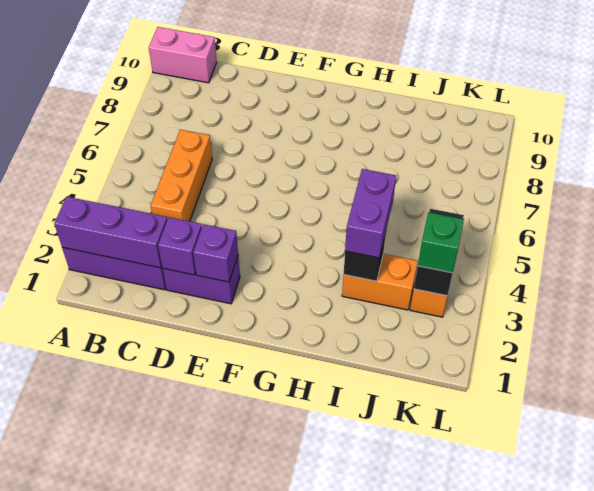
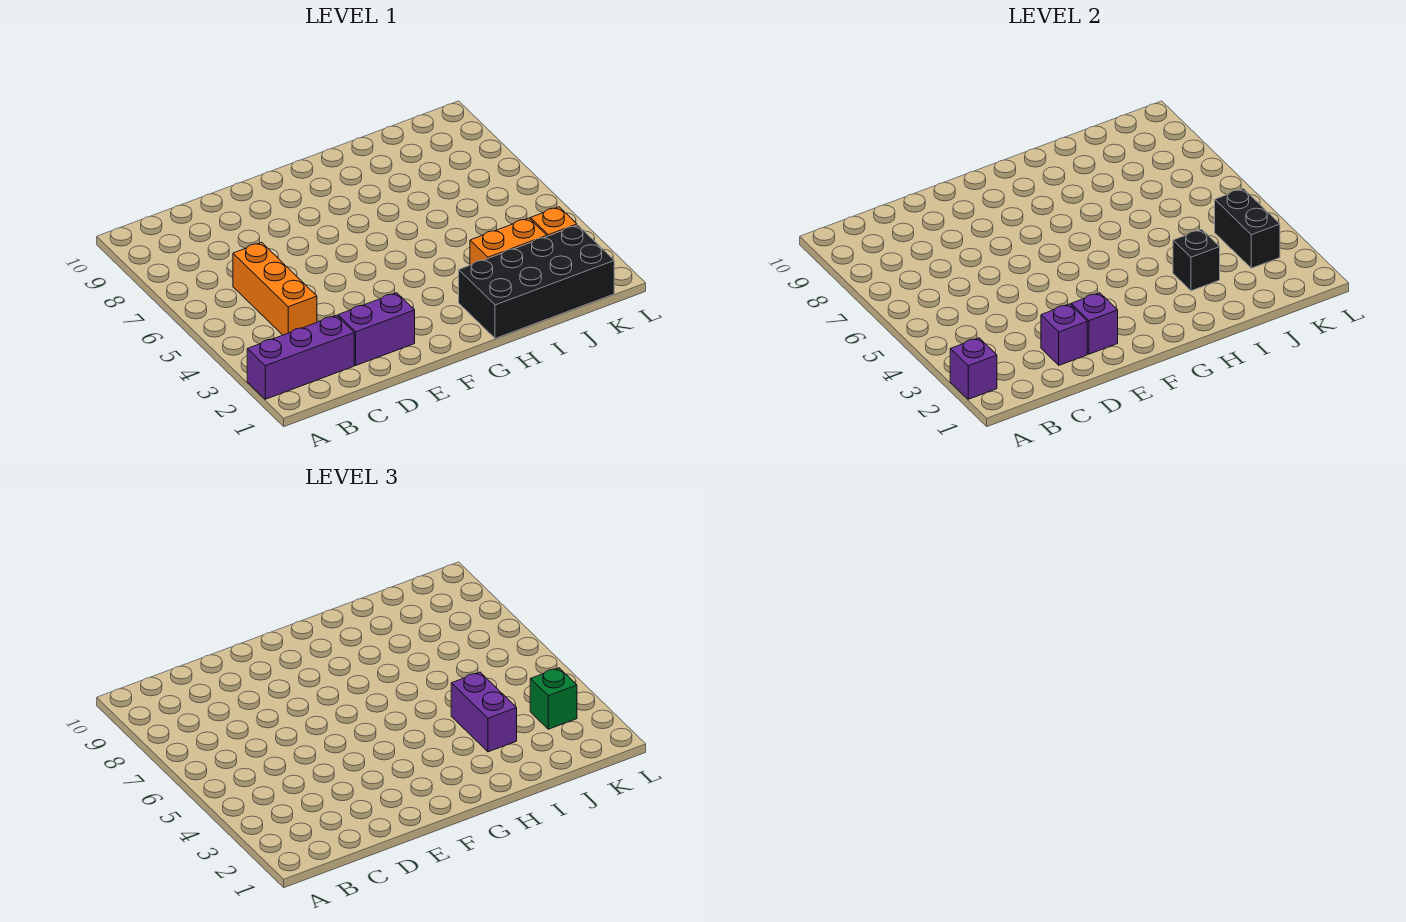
purple 1x3 brick [54,197,167,268] -> purple 1x1 brick [950,338,997,399]
pink 1x2 brick [149,27,217,83] -> none
none -> black 2x4 brick [459,225,614,339]

